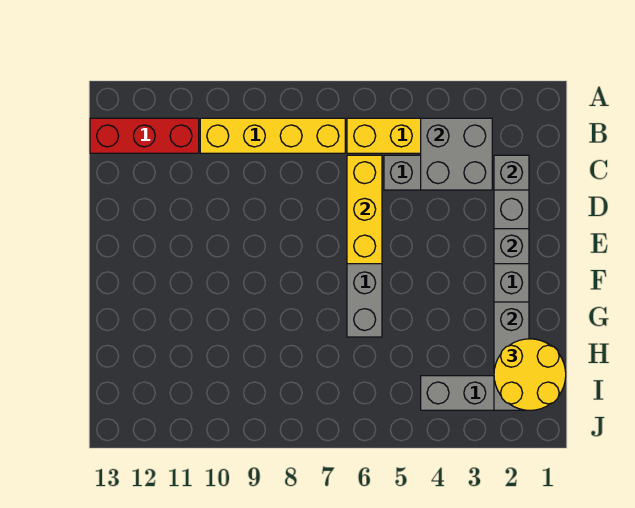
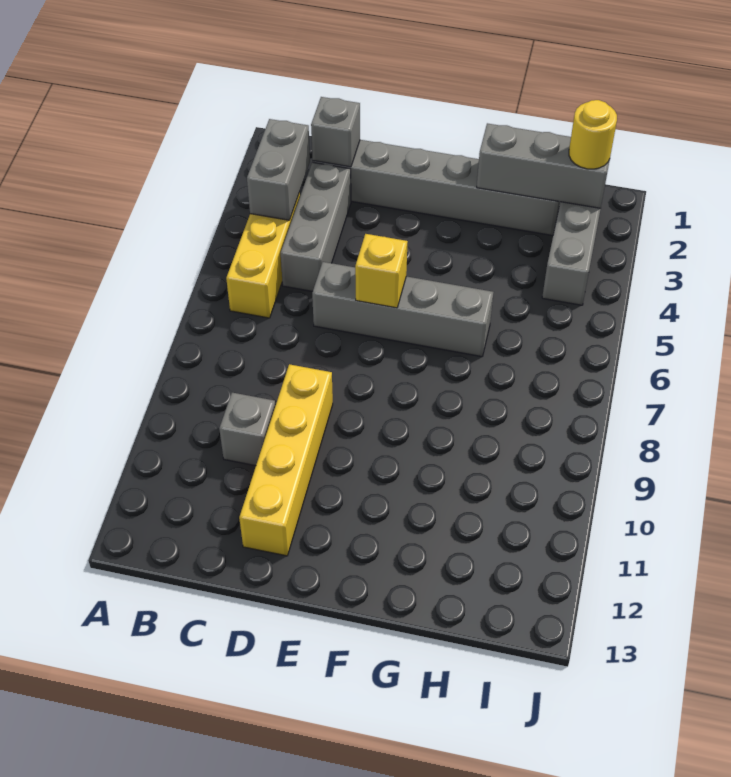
grey 2x2 brick [421,118,492,190] -> grey 1x2 brick [247,119,310,220]
yellow 1x4 brick [200,118,345,153] -> yellow 1x4 brick moved to [239,364,333,556]
red 1x3 brick [90,118,199,153] -> none
yellow 1x3 brick [347,155,382,264] -> yellow 1x1 brick [355,234,408,308]
grey 1x1 brick [494,229,529,264] -> grey 1x1 brick moved to [219,393,275,466]
yellow 2x2 round brick [494,339,566,410] -> yellow 1x1 round brick [569,100,617,169]

